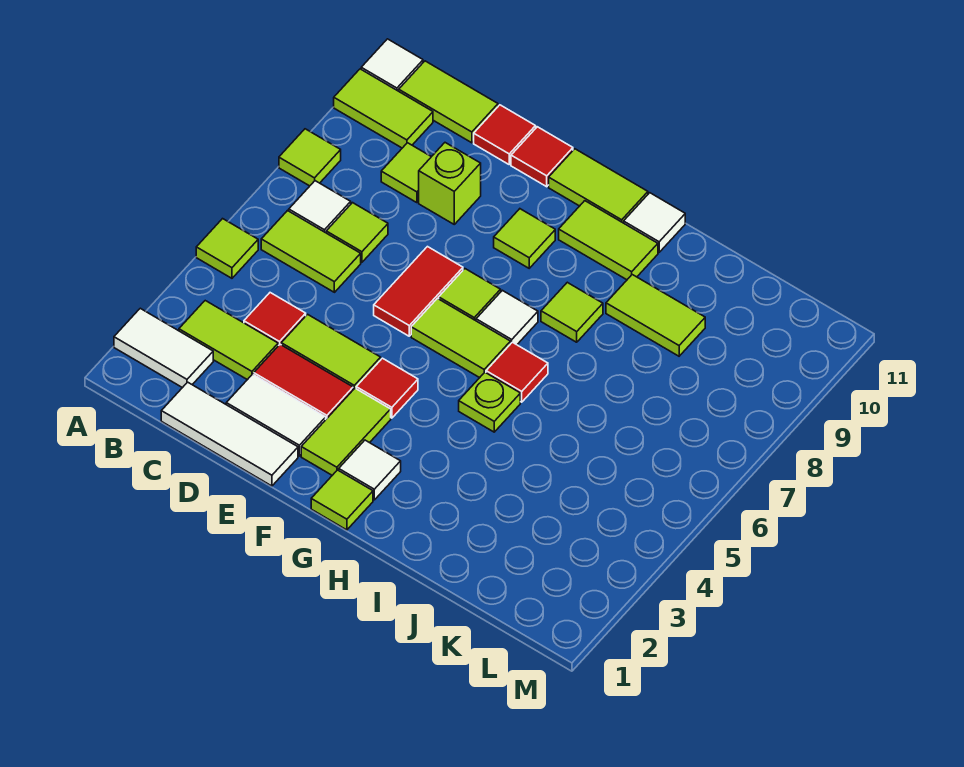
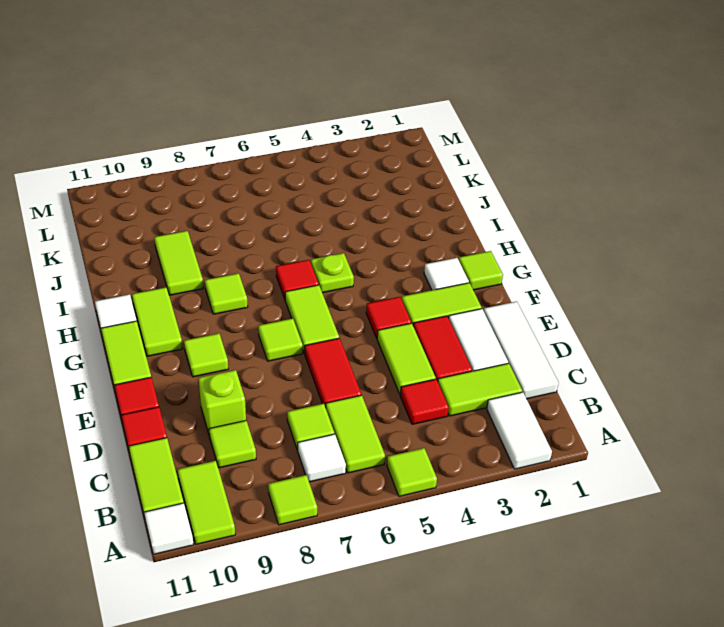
lime 1x2 tile [179,301,278,380] -> lime 1x2 tile turned to [438,363,522,416]
red 1x2 tile [374,247,463,336] -> red 1x2 tile turned to [304,338,361,408]
white 1x1 tile [476,290,538,345] -> none

